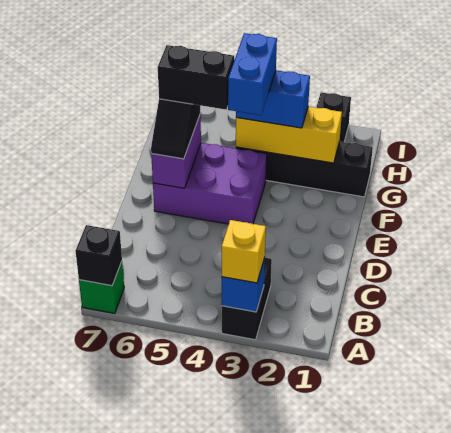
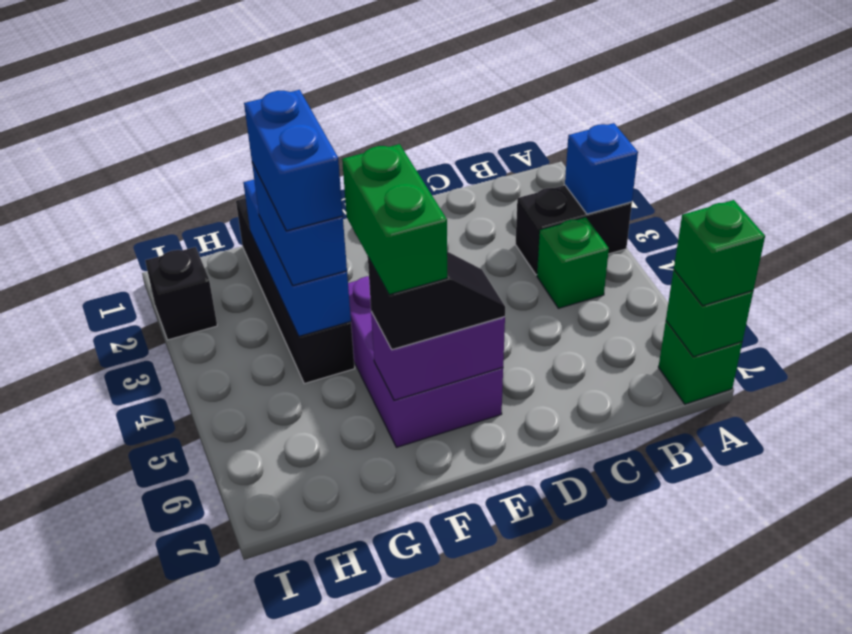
yellow 1x1 brick [222,220,266,283] -> none
black 1x1 brick [76,225,122,286] -> green 1x1 brick [666,270,753,357]
none -> green 1x1 brick [674,200,765,306]
none -> green 1x1 brick [537,217,609,308]
blue 1x2 brick [228,33,277,115] -> blue 1x2 brick turned to [244,90,343,231]
black 1x2 brick [158,45,234,110] -> green 1x2 brick [342,144,447,295]
yellow 1x3 brick [236,106,342,163] -> blue 1x3 brick [243,180,351,336]

